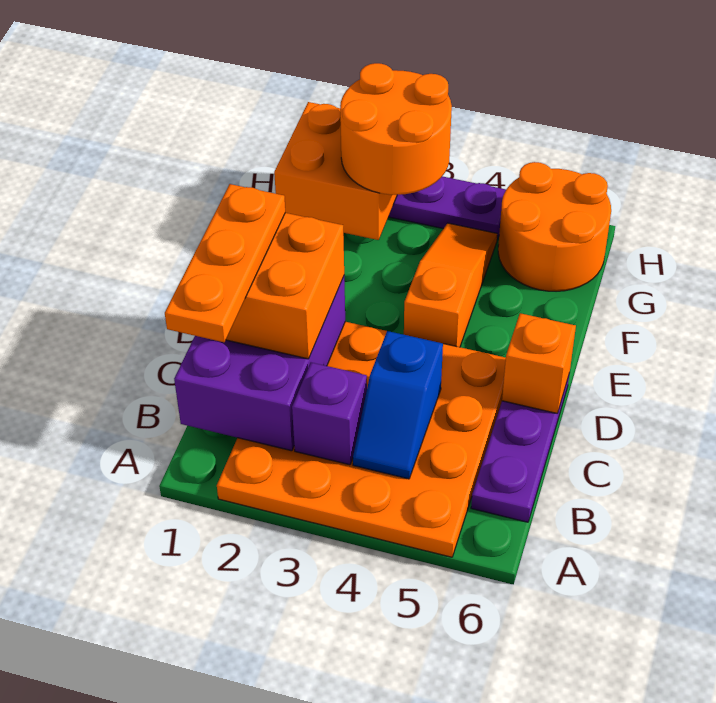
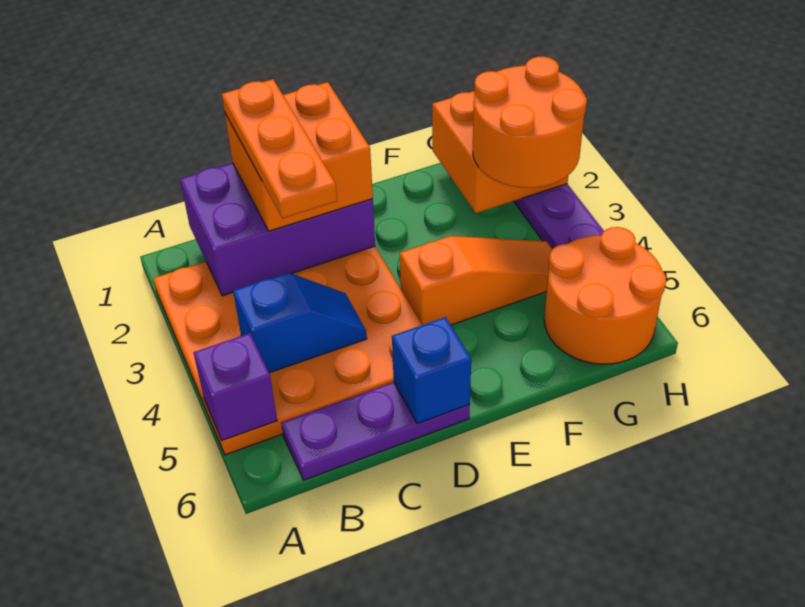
orange 1x3 plate [165,184,285,342] -> orange 1x3 plate turned to [222,79,337,218]
purple 1x1 brick [292,363,367,465] -> purple 1x1 brick moved to [193,333,277,440]
blue 1x2 slope [353,331,443,479] -> blue 1x2 slope turned to [233,273,367,373]
orange 1x1 brick [502,313,576,414] -> blue 1x1 brick [392,317,471,424]

